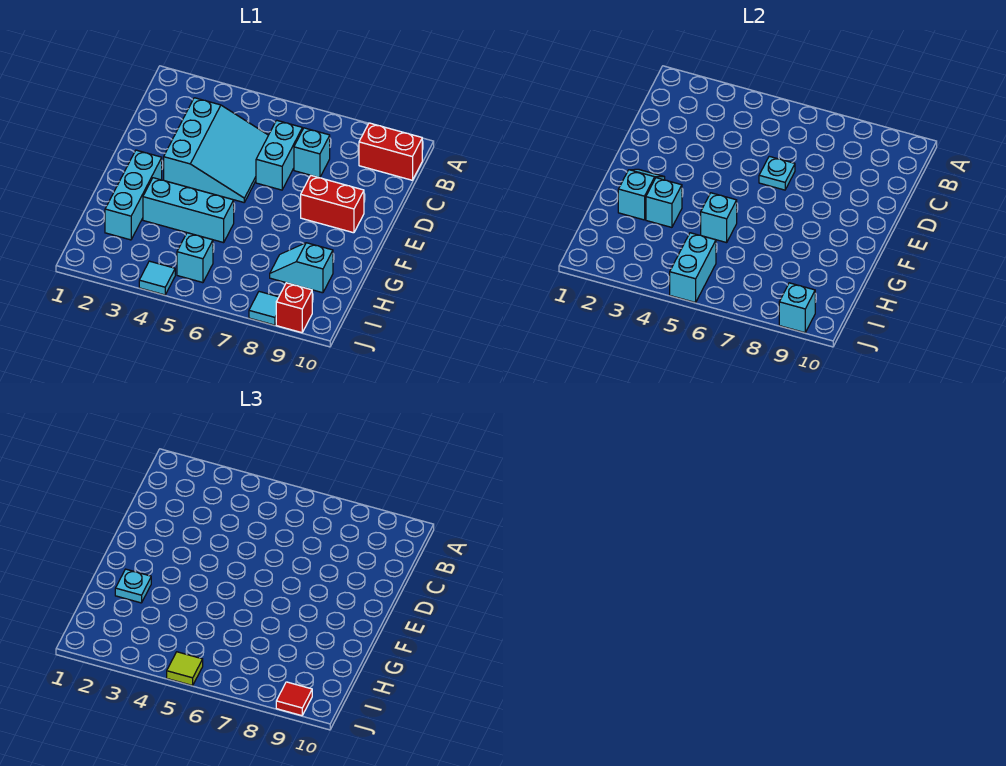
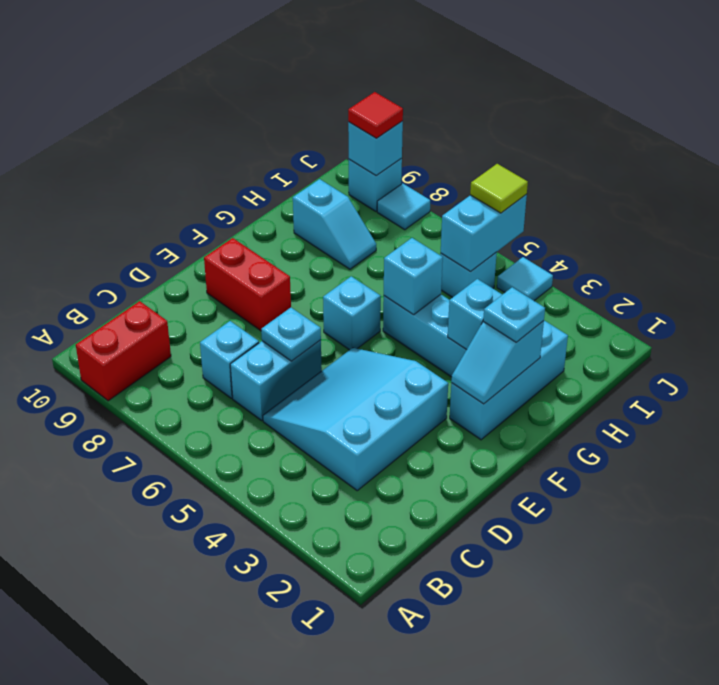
red 1x2 brick [359,123,422,180] -> red 1x2 brick turned to [76,301,171,401]
none -> cyan 1x1 brick [323,276,381,350]
red 1x1 brick [276,283,312,333] -> cyan 1x1 brick [349,158,402,211]

